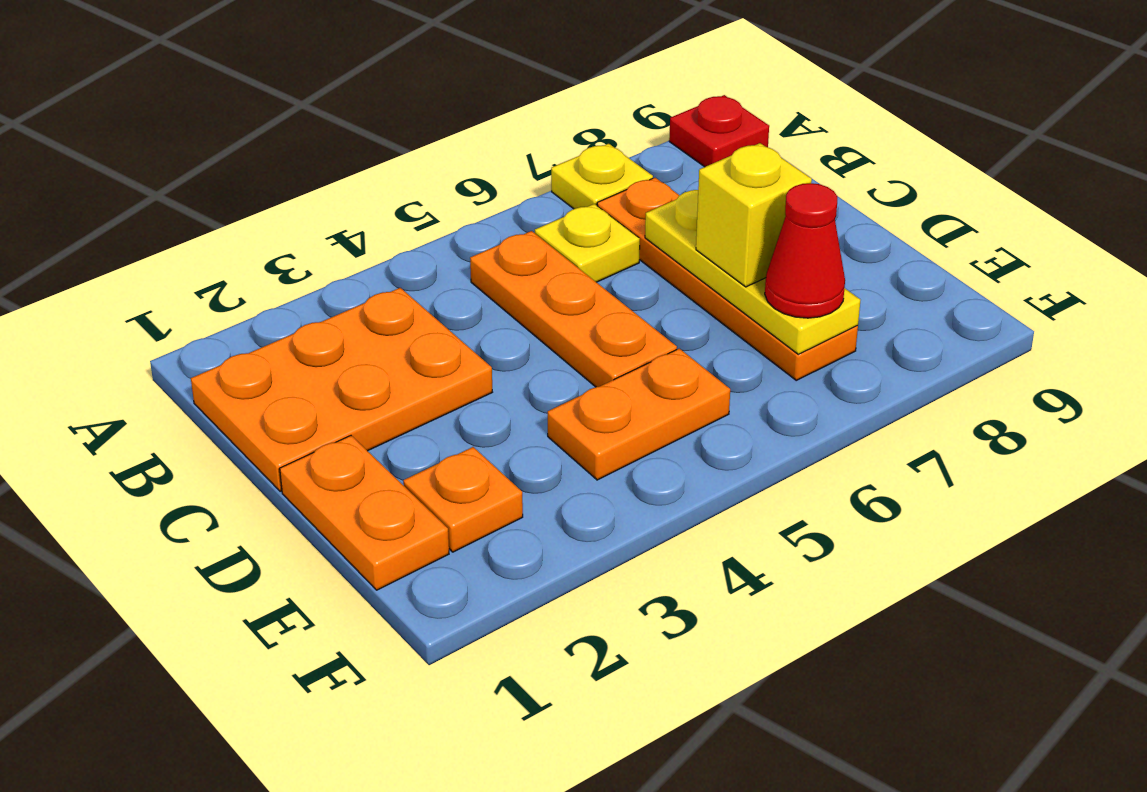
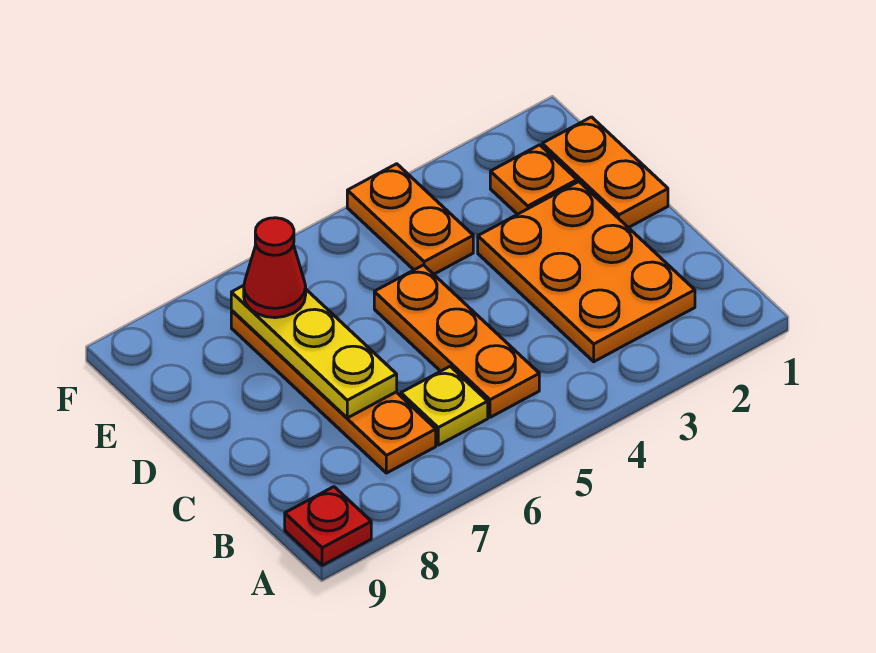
yellow 1x1 plate [551,144,653,209] -> none
orange 2x3 plate [191,288,492,491] -> orange 2x3 plate turned to [478,182,695,362]
yellow 1x1 brick [696,143,812,287] -> none
orange 1x2 plate [548,348,730,480] -> orange 1x2 plate turned to [347,164,473,274]

